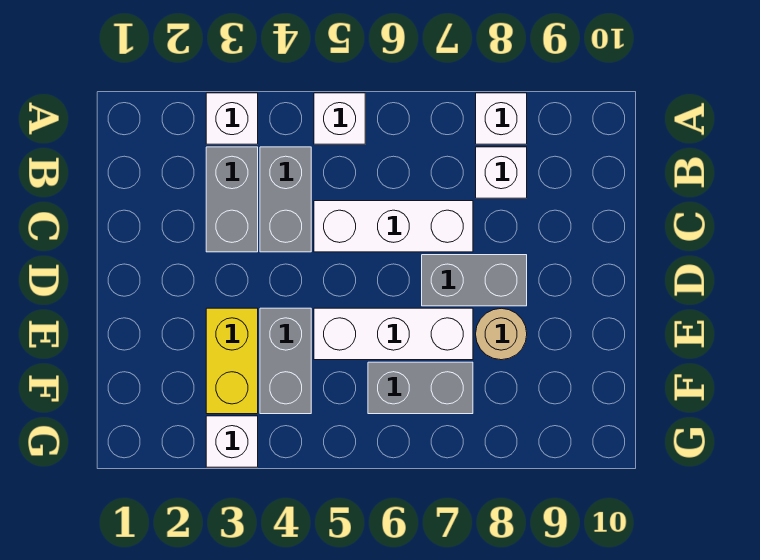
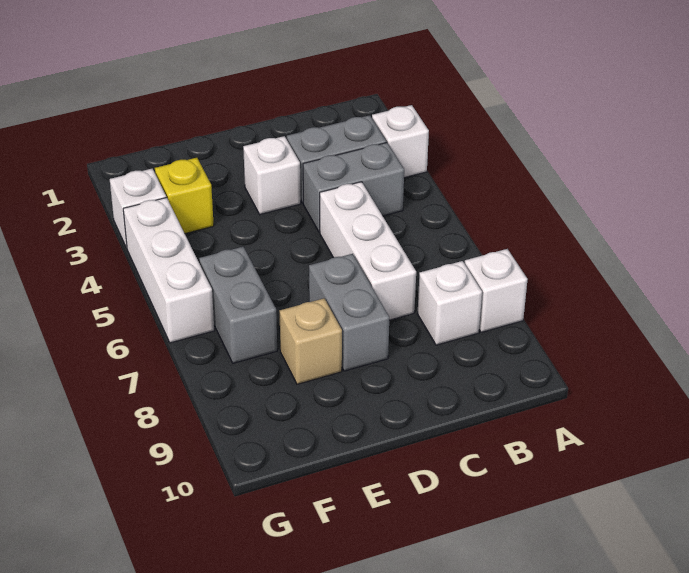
white 1x1 brick [314,93,365,144] -> white 1x1 brick moved to [243,136,301,214]
yellow 1x2 brick [206,308,258,414] -> yellow 1x1 brick [155,158,214,234]
grey 1x2 brick [260,308,311,414] -> none
white 1x3 brick [314,308,473,360] -> white 1x3 brick moved to [123,197,214,343]
tan 1x1 round brick [476,308,527,360] -> tan 1x1 brick [280,298,342,384]

